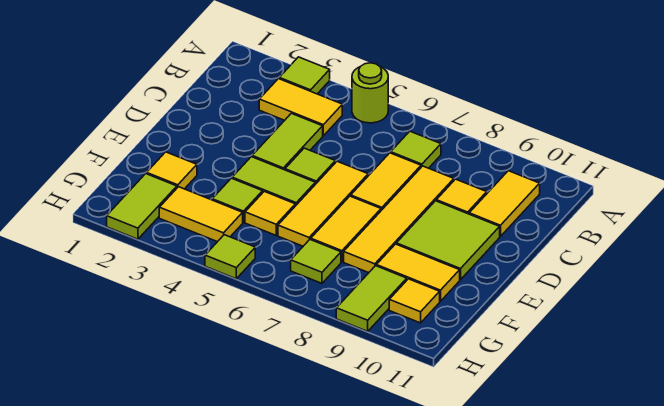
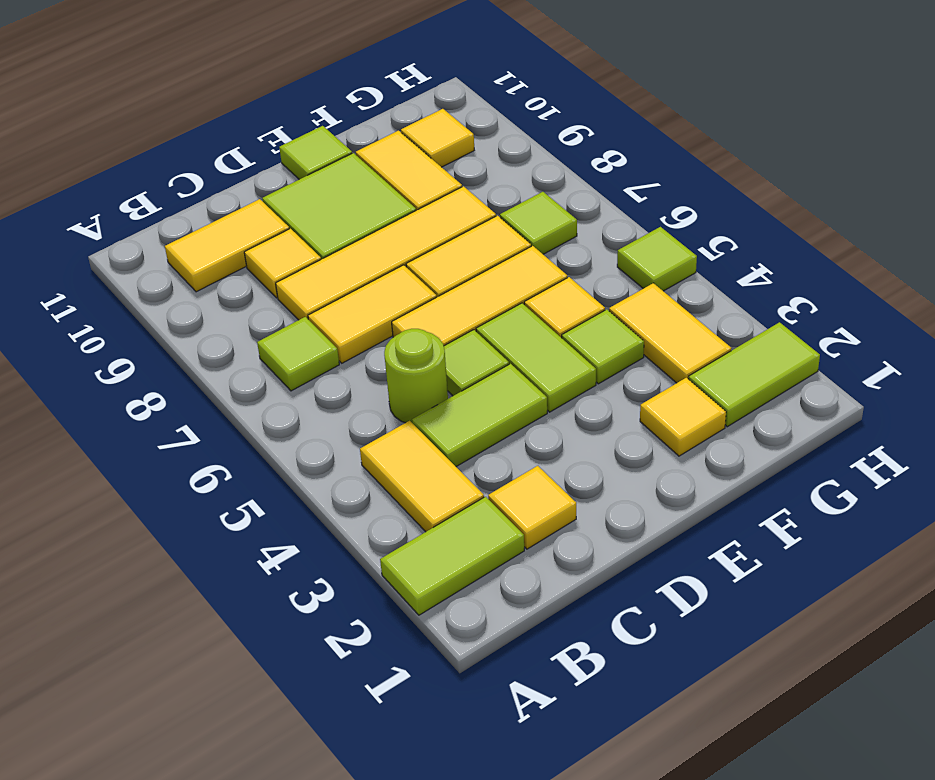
lime 1x1 tile [279,57,330,94] -> lime 1x1 tile moved to [279,126,352,179]
lime 1x1 round brick [352,63,388,123] -> lime 1x1 round brick moved to [384,329,448,423]
none -> yellow 1x1 tile [488,466,576,549]
lime 1x2 tile [336,266,407,331] -> lime 1x2 tile moved to [380,497,524,615]

